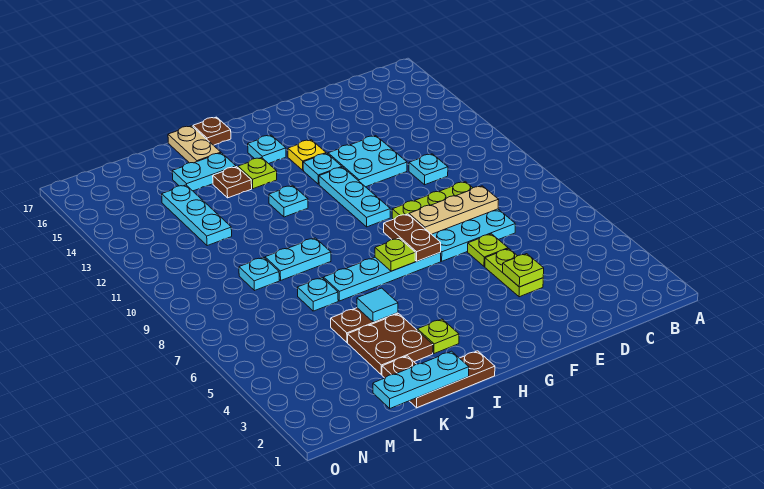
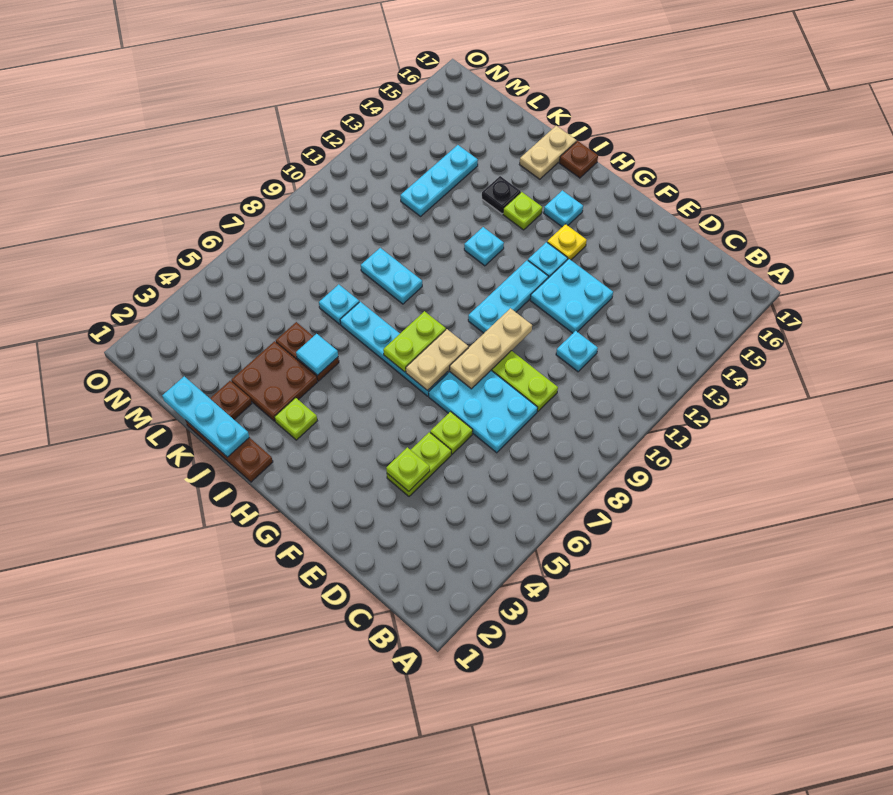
tan 1x3 plate [409,186,499,234] -> tan 1x3 plate turned to [450,308,532,389]
brown 1x2 plate [384,214,441,261] -> tan 1x2 plate [406,329,468,391]
lime 1x1 plate [375,238,415,271] -> lime 1x2 plate [383,311,446,372]
brown 1x1 plate [213,167,252,198] -> black 1x1 plate [482,176,521,214]
cyan 1x2 plate [172,153,236,191] -> none
cyan 1x1 plate [239,257,279,291] -> none

